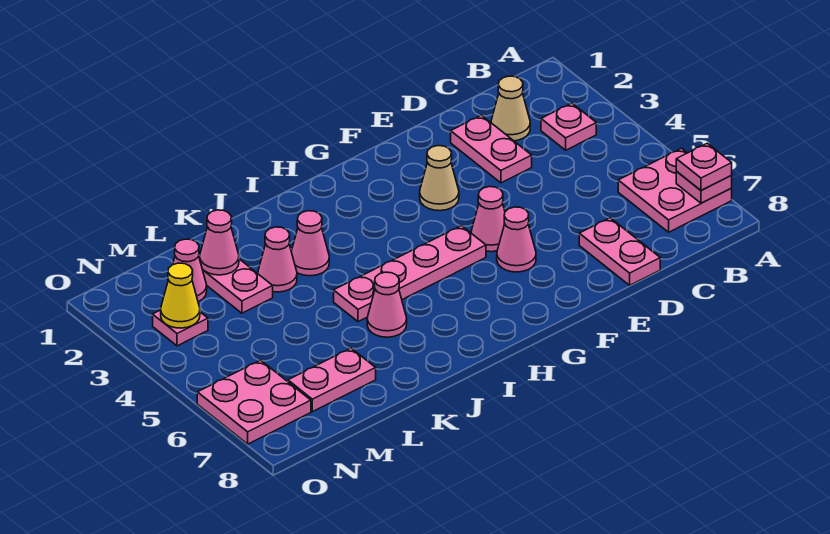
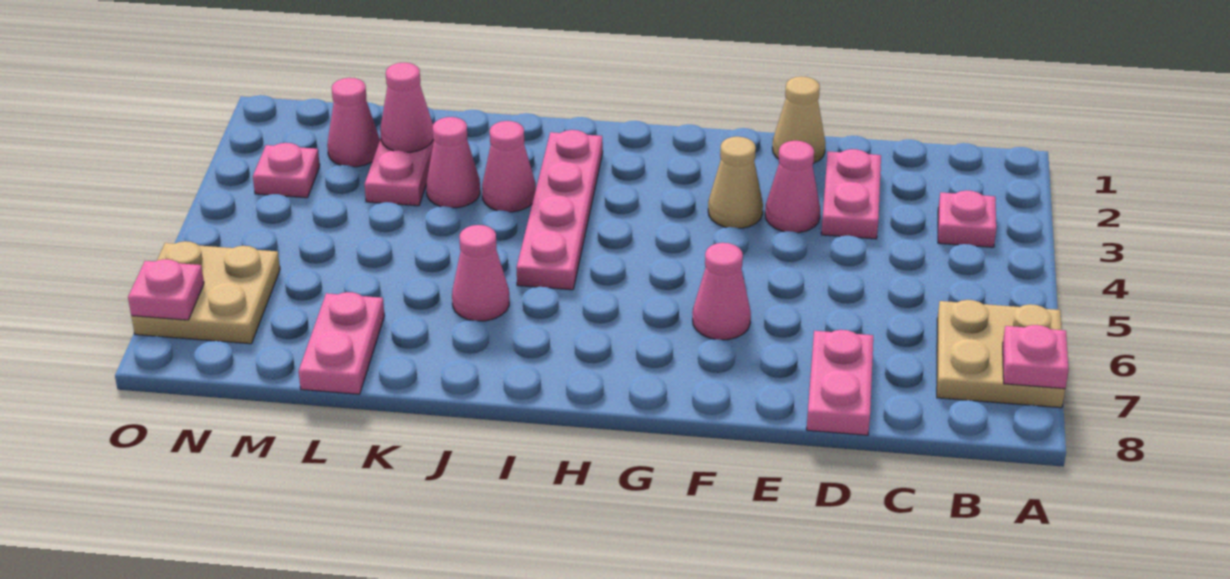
pink 2x2 plate [618,148,732,232] -> tan 2x2 plate [937,300,1065,408]
pink 1x1 plate [676,143,732,190] -> pink 1x1 plate moved to [128,259,204,320]
tan 1x1 cone [491,76,530,141] -> tan 1x1 cone moved to [772,77,826,163]
pink 1x1 cone [471,187,505,252] -> pink 1x1 cone moved to [765,141,820,233]
pink 1x4 plate [334,226,486,322] -> pink 1x4 plate turned to [517,130,603,290]
pink 1x2 plate [288,348,376,412] -> pink 1x2 plate turned to [299,292,385,394]
yellow 1x1 cone [161,263,200,328] -> none
pink 2x2 plate [197,360,311,444] -> tan 2x2 plate [131,241,280,344]

